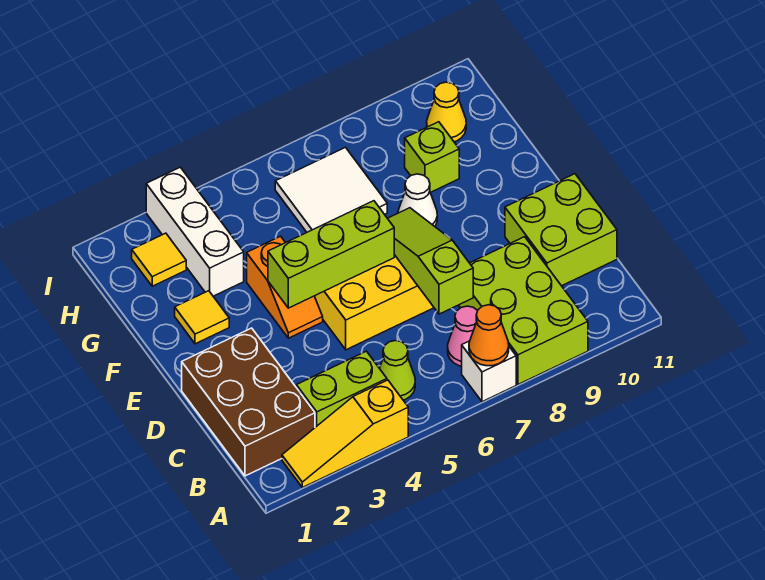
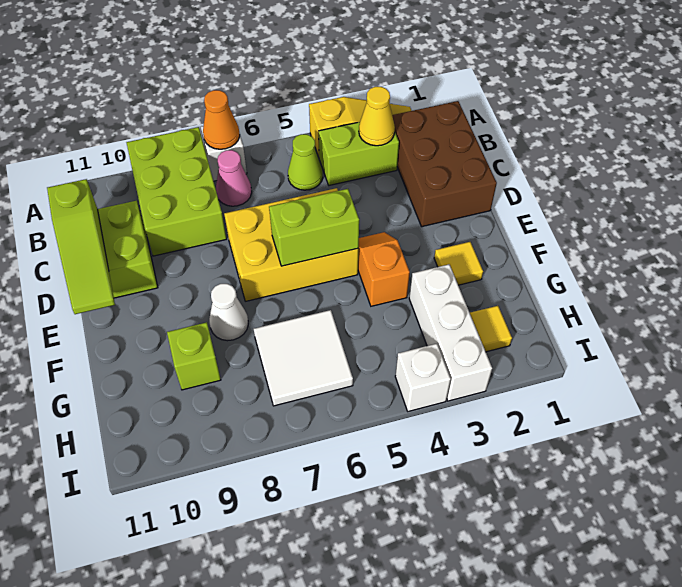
lime 1x3 slope [388,208,473,314] -> lime 1x3 slope moved to [47,179,115,314]
lime 1x3 brick [268,201,394,308] -> lime 1x2 brick [269,189,359,266]
yellow 1x1 cone [427,82,466,142] -> yellow 1x1 cone moved to [359,87,395,146]
none -> white 1x1 brick [395,344,451,411]

